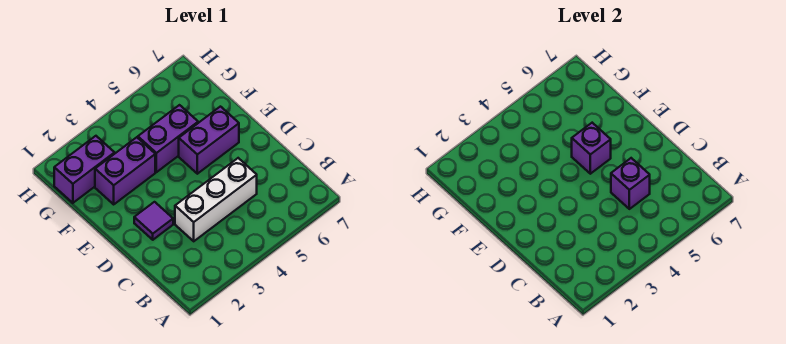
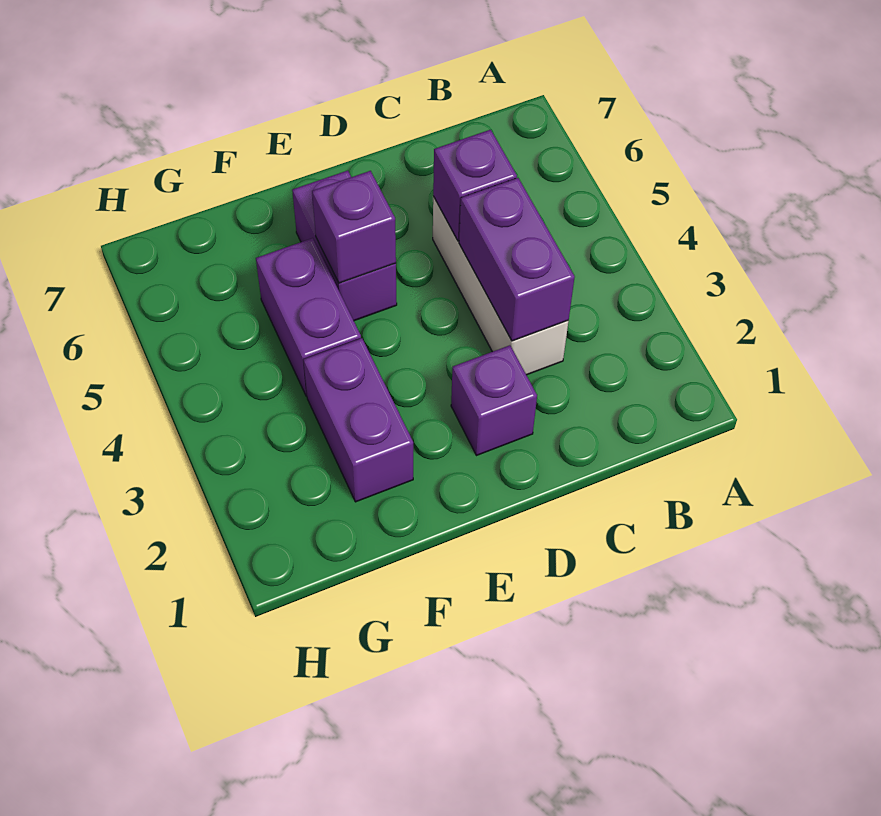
purple 1x1 tile [134,202,173,240] -> purple 1x1 brick [451,345,537,456]
purple 1x2 brick [54,136,115,203] -> purple 1x2 brick moved to [459,178,575,341]

